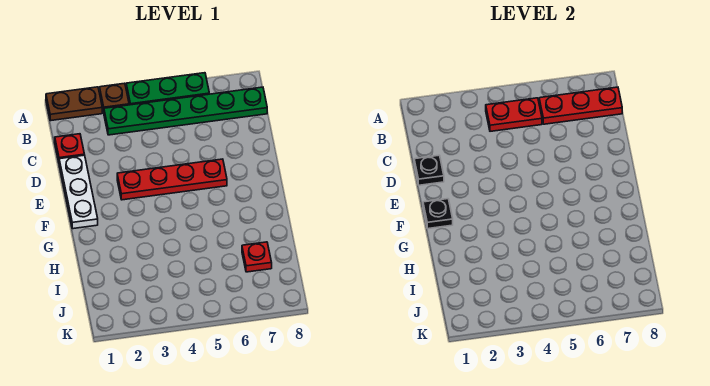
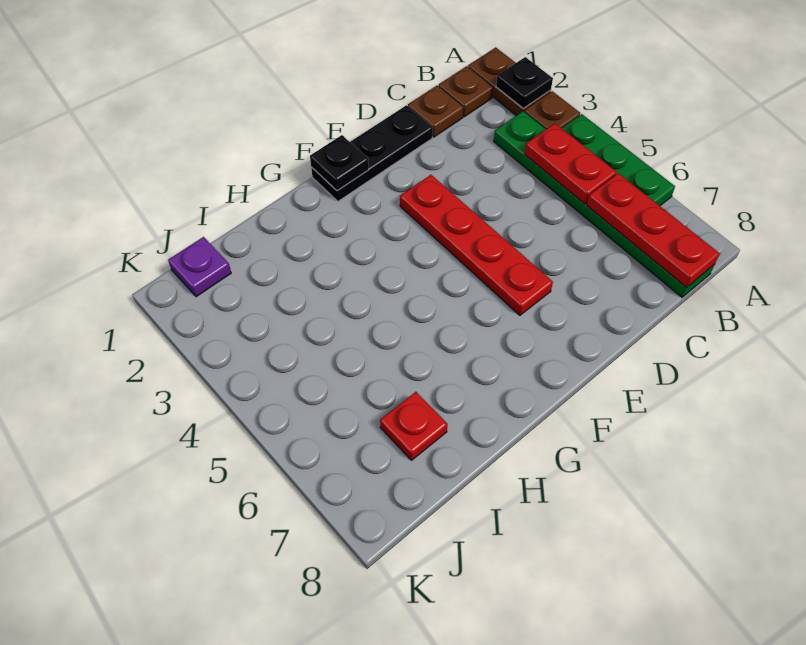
none -> brown 1x1 plate [439,66,493,117]
red 1x1 plate [55,134,85,161] -> brown 1x1 plate [408,86,463,137]
white 1x3 plate [59,155,98,229] -> black 1x3 plate [311,105,433,201]
black 1x1 plate [414,155,444,185] -> black 1x1 plate moved to [496,57,553,109]
none -> purple 1x1 plate [168,237,231,297]

